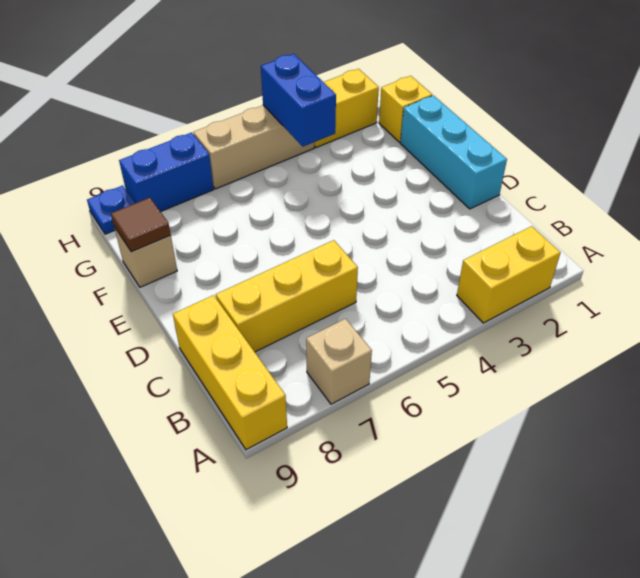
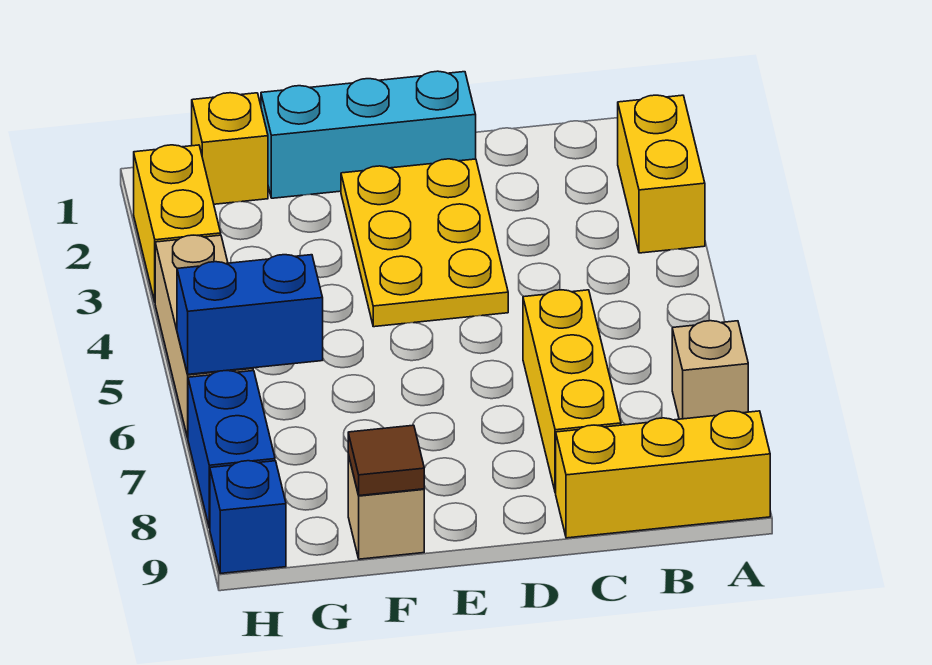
none -> yellow 2x3 plate [341,159,508,327]
blue 1x2 brick [261,54,336,147] -> blue 1x2 brick moved to [177,255,323,374]
blue 1x1 plate [87,186,135,234] -> blue 1x1 brick [210,461,286,573]

